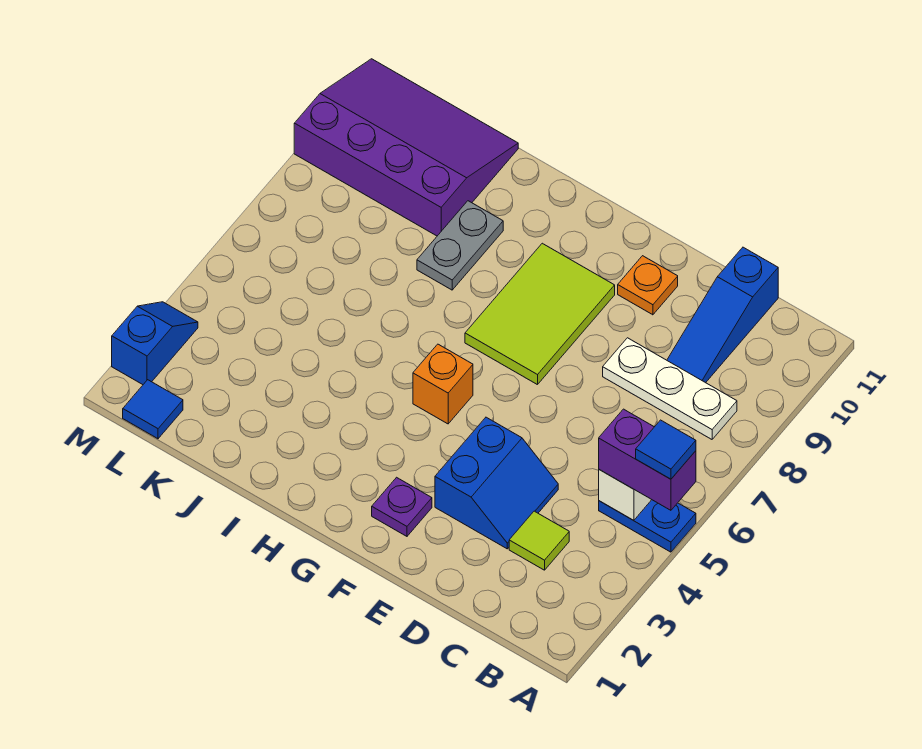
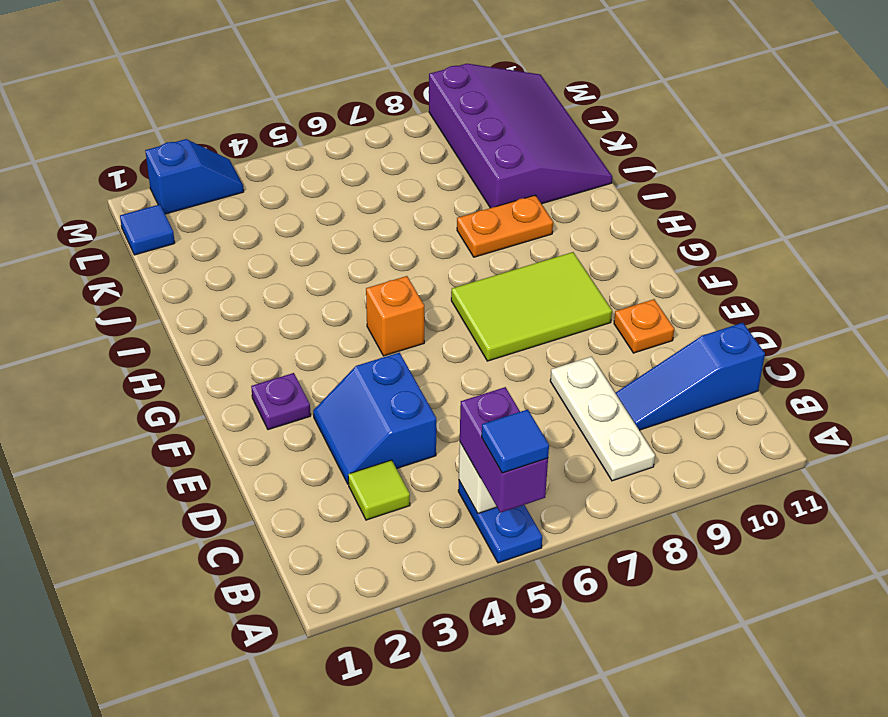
blue 2x2 slope [435,417,558,549] -> blue 2x2 slope turned to [313,353,436,484]
grey 1x2 plate [417,201,503,290] -> orange 1x2 plate [457,195,553,257]

